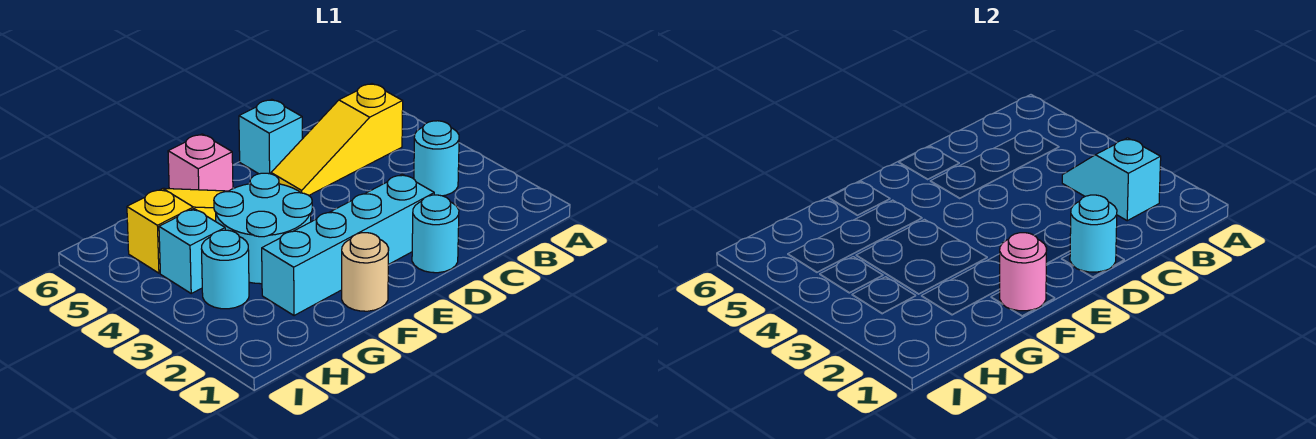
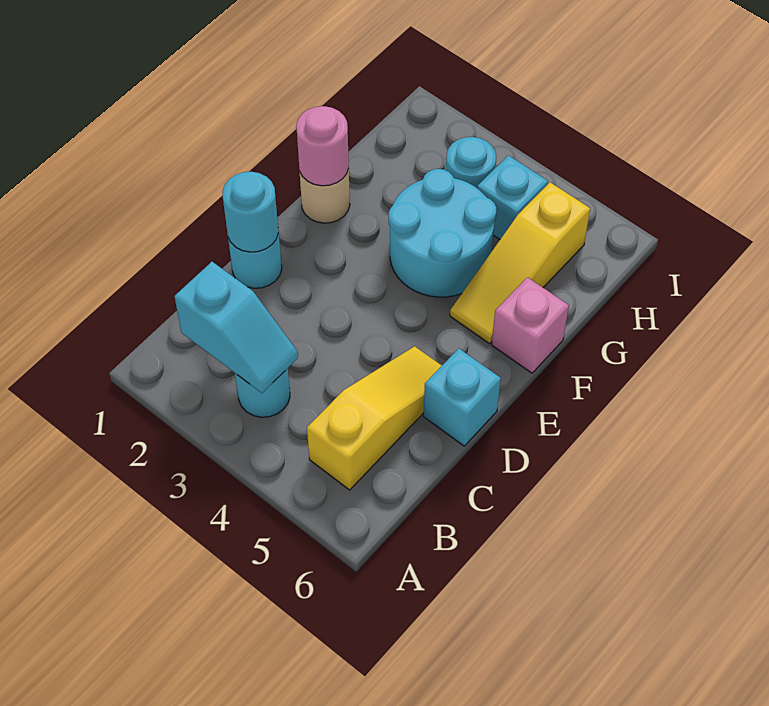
cyan 1x4 brick [262,174,434,316] -> none

